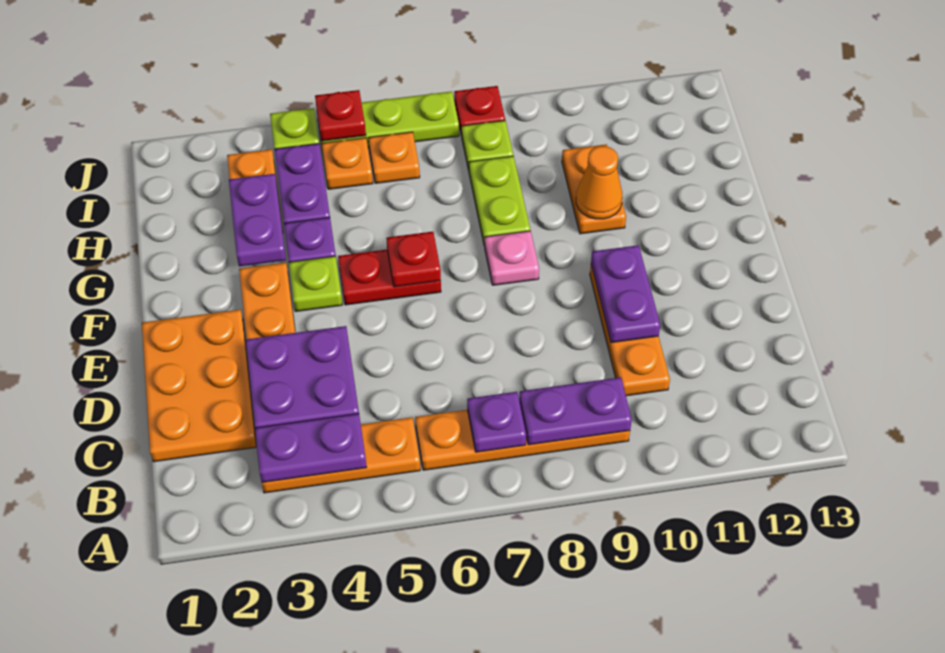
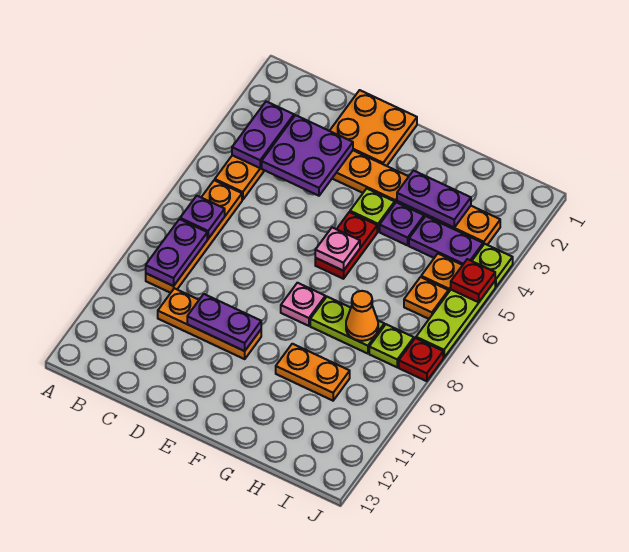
orange 2x3 plate [142,310,256,462] -> orange 2x2 plate [330,90,417,166]
red 1x1 plate [386,232,441,287] -> pink 1x1 plate [315,227,360,271]
orange 1x1 cone [576,146,623,219] -> orange 1x1 cone moved to [346,291,378,341]

